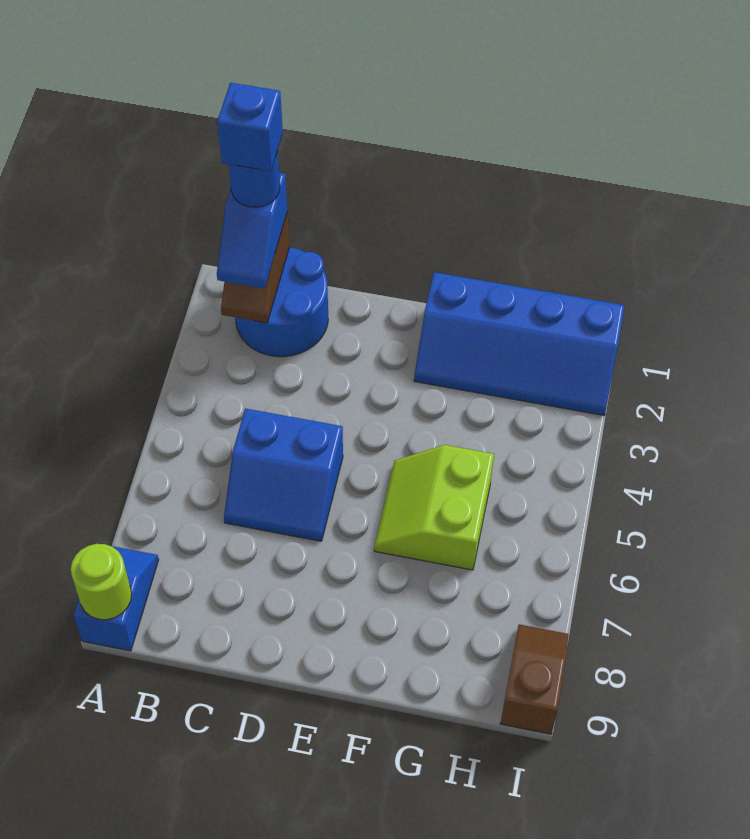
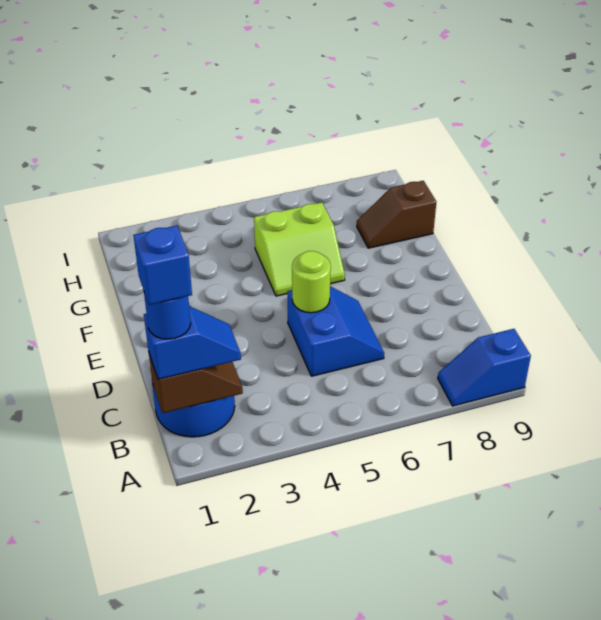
lime 1x1 round brick [71,544,132,620] -> lime 1x1 round brick moved to [292,251,331,313]
blue 2x4 slope [414,272,625,415] -> none
brown 1x2 slope [500,624,568,734] -> brown 1x2 slope moved to [357,181,436,248]

